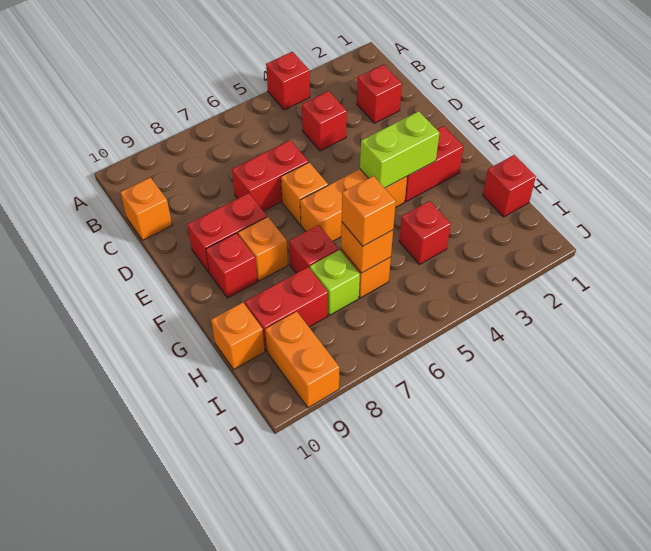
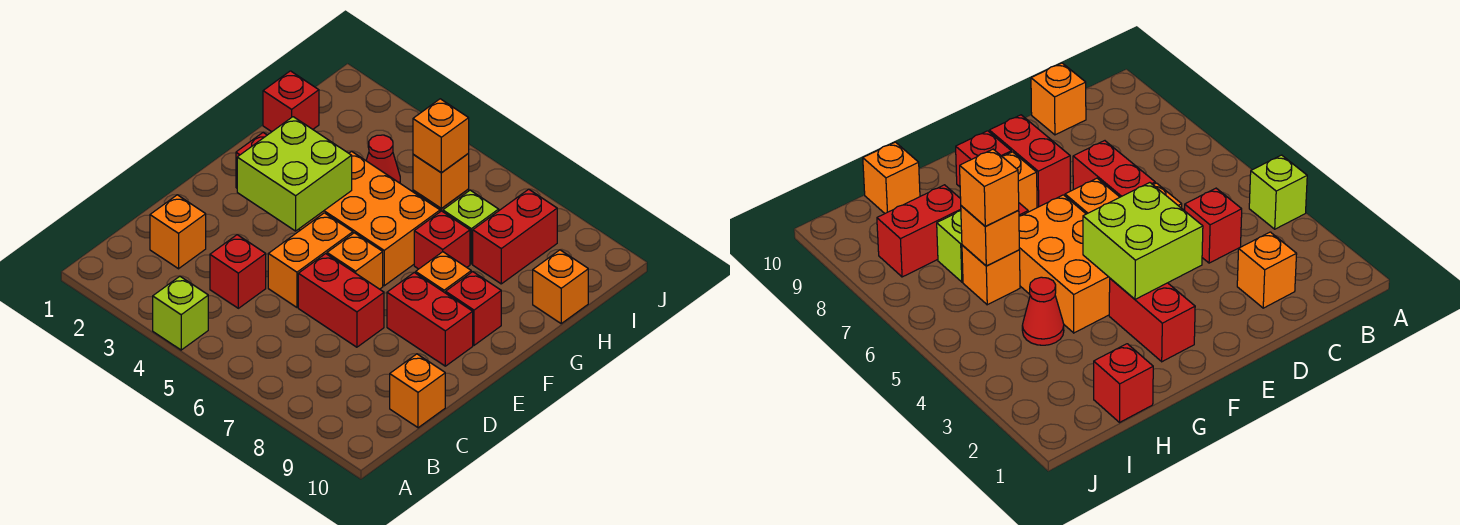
red 1x1 brick [266,52,310,110] -> lime 1x1 brick [153,276,208,350]
red 1x1 brick [357,64,402,123] -> orange 1x1 brick [150,195,206,269]
lime 1x2 brick [360,111,439,188] -> lime 2x2 brick [237,117,352,231]
orange 1x3 brick [300,169,407,241] -> orange 2x3 brick [299,151,440,286]
red 1x1 brick [399,201,451,264] -> red 1x1 cone [366,135,400,183]
red 1x2 brick [245,267,328,351] -> red 1x2 brick turned to [473,189,557,284]
orange 1x2 brick [265,311,339,408] -> orange 1x2 brick moved to [268,213,353,307]

